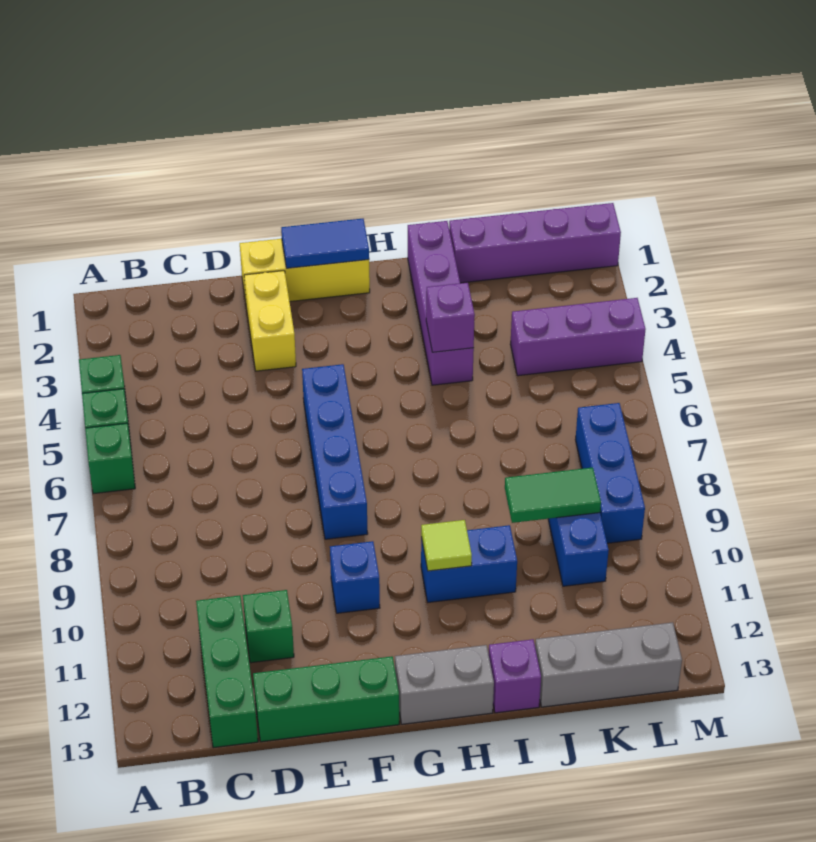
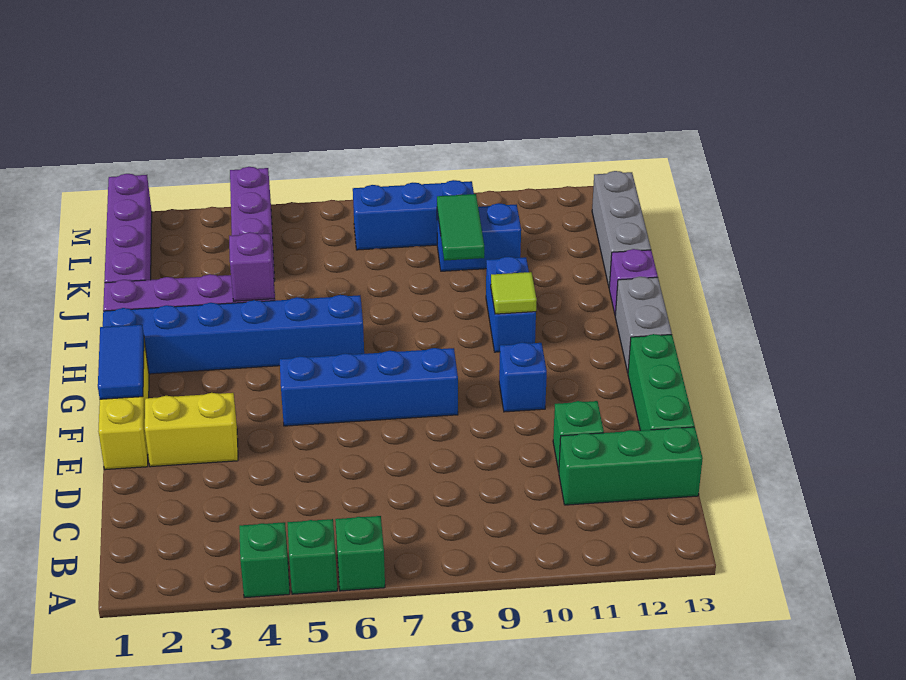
none -> blue 1x6 brick [103,295,364,374]

